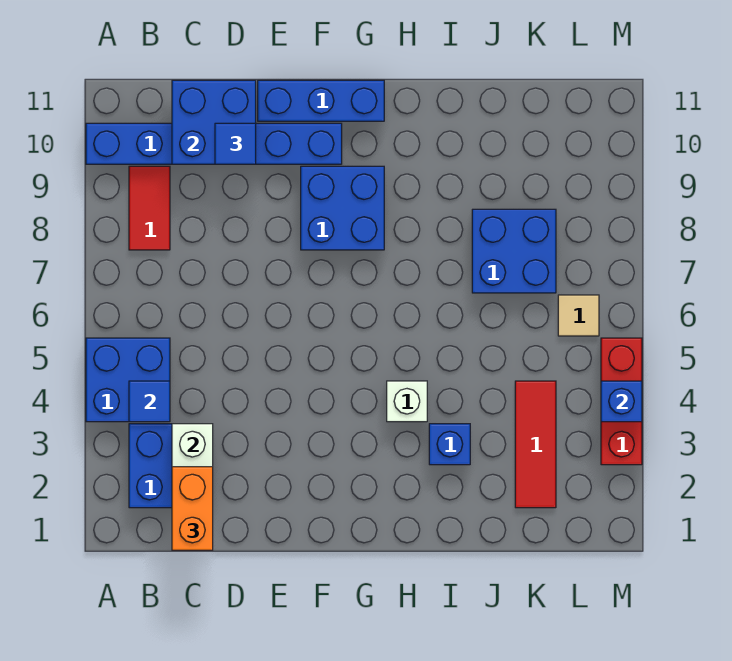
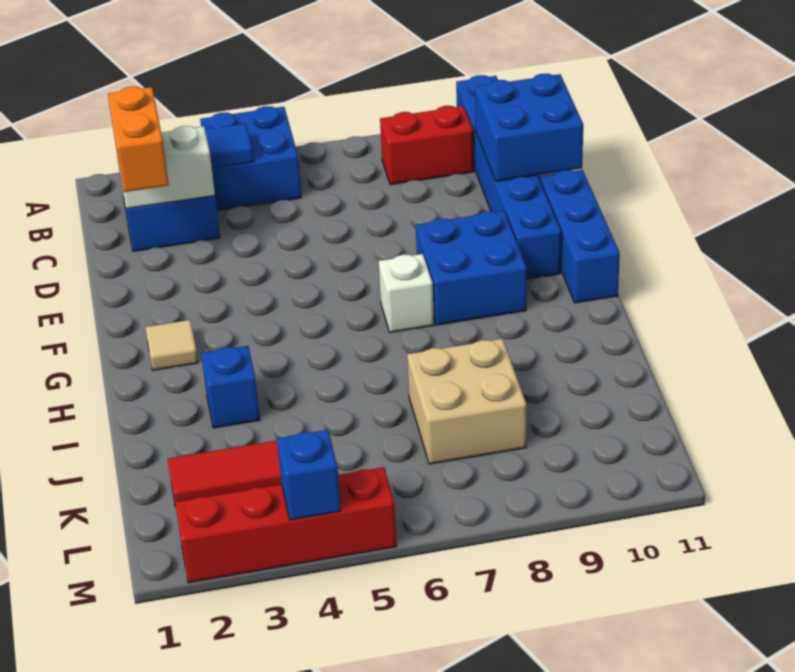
red 1x2 tile [129,166,170,250] -> red 1x2 brick [380,106,474,185]
orange 1x2 brick [172,467,213,550] -> orange 1x2 brick turned to [108,87,169,192]
blue 1x1 tile [215,123,256,164] -> none
white 1x1 brick [387,381,427,422] -> white 1x1 brick moved to [379,254,434,332]
blue 2x2 brick [472,209,556,293] -> tan 2x2 brick [407,339,526,464]
tan 1x1 tile [558,295,599,336] -> tan 1x1 tile moved to [145,320,198,370]
red 1x3 brick [601,338,642,465] -> red 1x4 brick [175,467,397,583]

